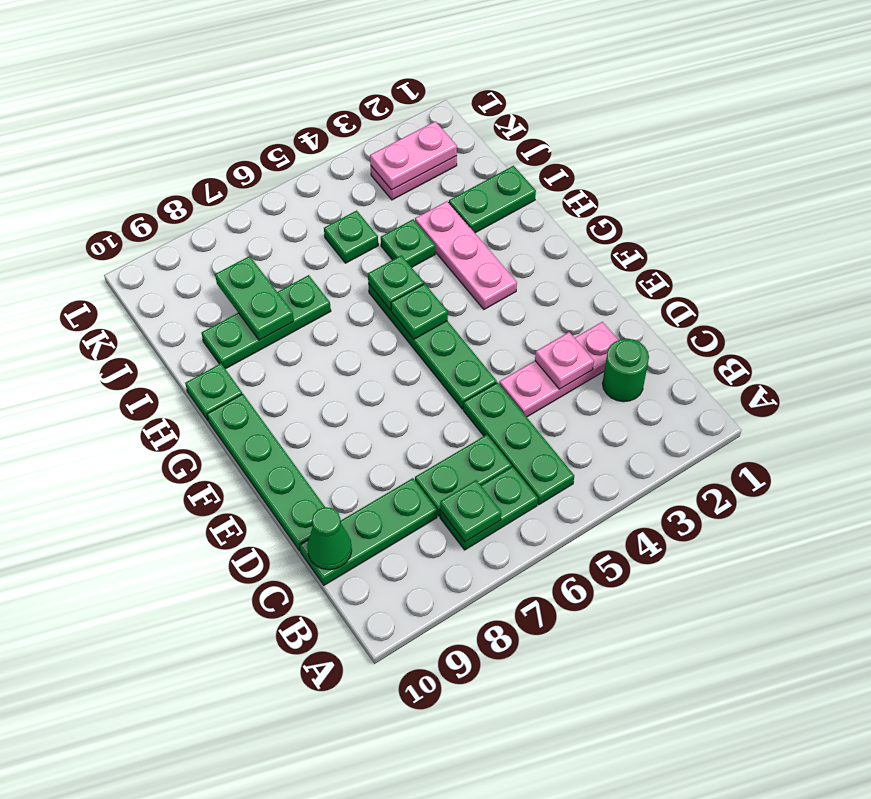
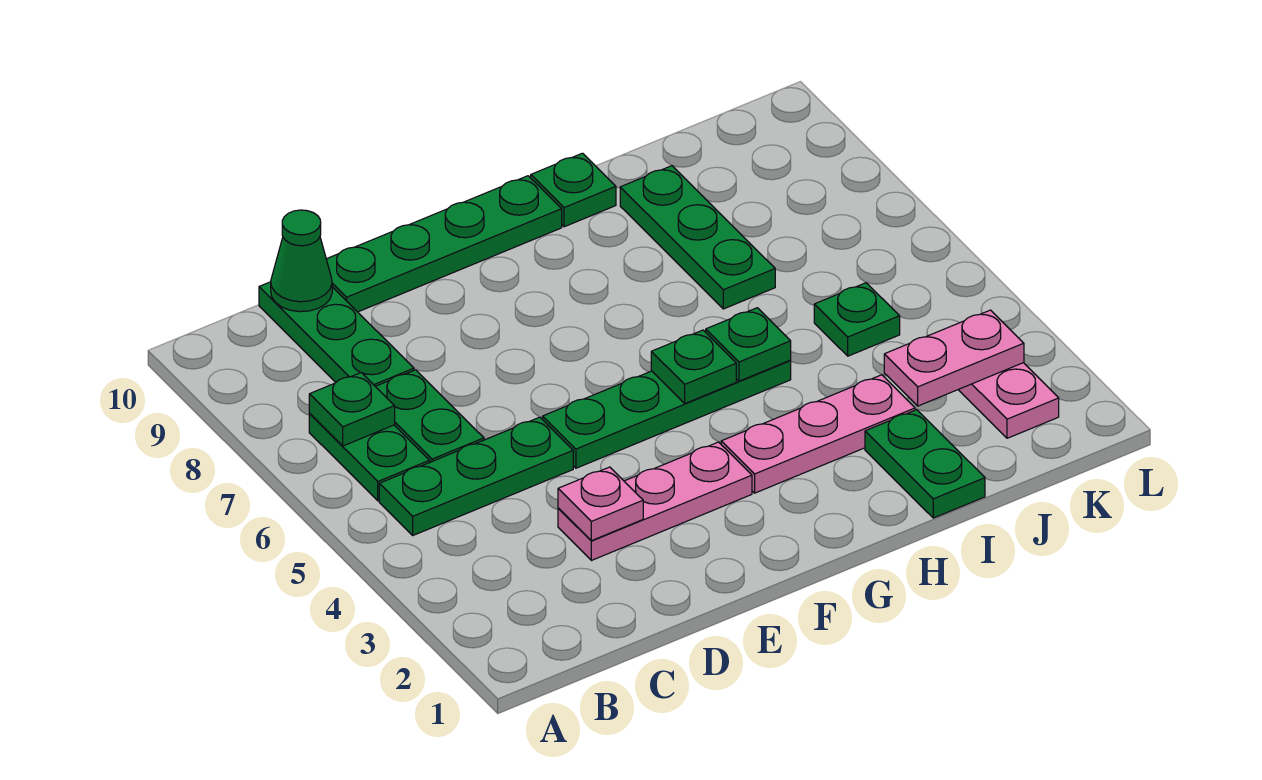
green 1x1 round brick [602,339,649,402] -> none
pink 1x3 plate [499,322,618,417] -> pink 1x3 plate turned to [558,442,752,560]
green 1x1 plate [381,219,435,267] -> none
green 1x2 plate [215,256,294,340] -> none
pink 1x2 plate [370,121,457,190] -> pink 1x2 plate turned to [884,310,1024,406]

